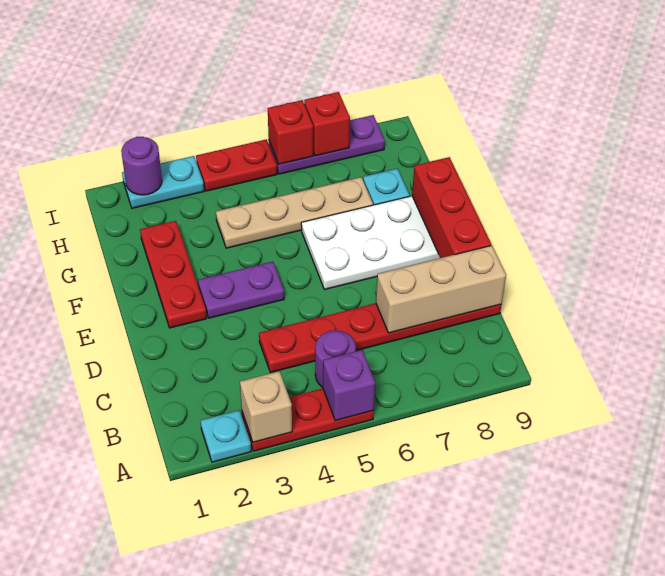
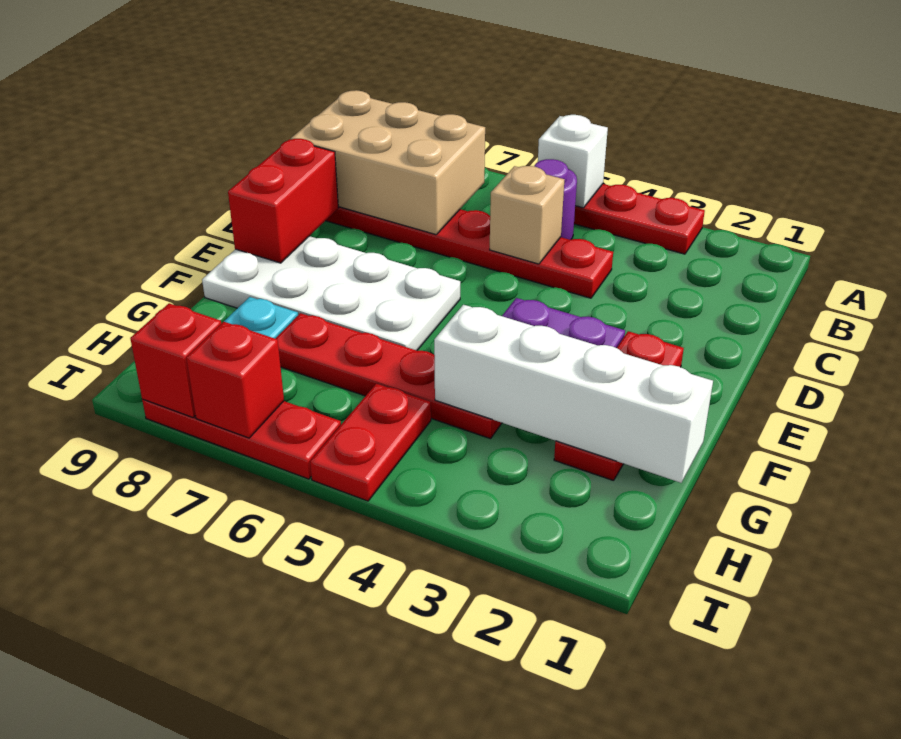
cyan 1x1 plate [200,410,251,462] -> none
tan 1x1 brick [240,371,292,442] -> tan 1x1 brick moved to [490,166,564,264]
purple 1x1 brick [323,350,375,421] -> white 1x1 brick [538,115,608,208]
tan 1x3 brick [376,245,506,333] -> tan 2x3 brick [291,90,485,235]
red 1x3 brick [412,157,491,258] -> red 1x2 brick [228,139,338,263]
none -> white 1x4 brick [434,305,713,483]
tan 1x4 plate [216,177,373,248] -> red 1x4 plate [276,313,502,439]
cyan 1x2 plate [122,156,204,208] -> none
purple 1x1 round brick [121,137,162,195] -> none
red 1x2 plate [196,139,277,191] -> red 1x2 plate turned to [310,384,431,501]
purple 1x3 plate [269,115,385,174] -> red 1x3 plate [142,399,341,479]
red 1x1 brick [268,100,313,164] -> red 1x1 brick moved to [130,303,221,417]

